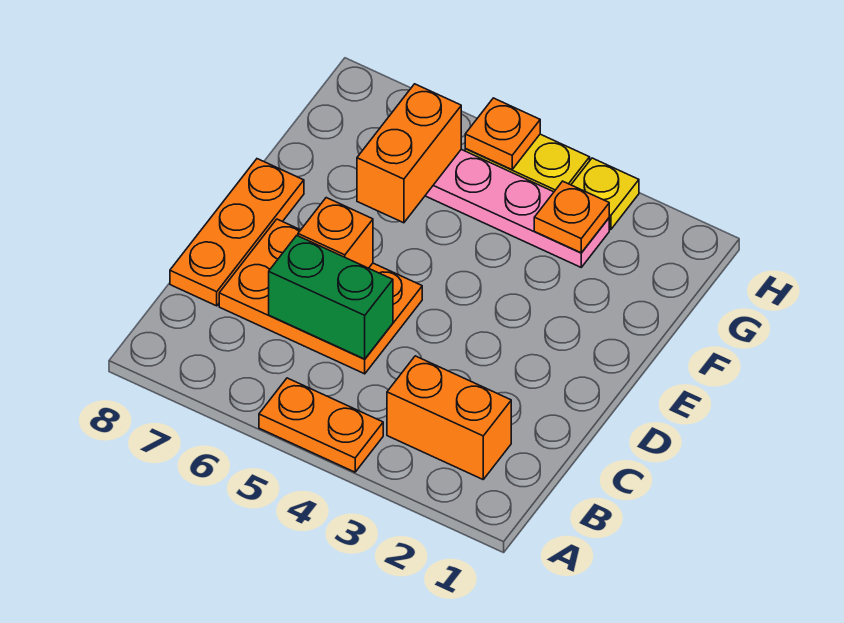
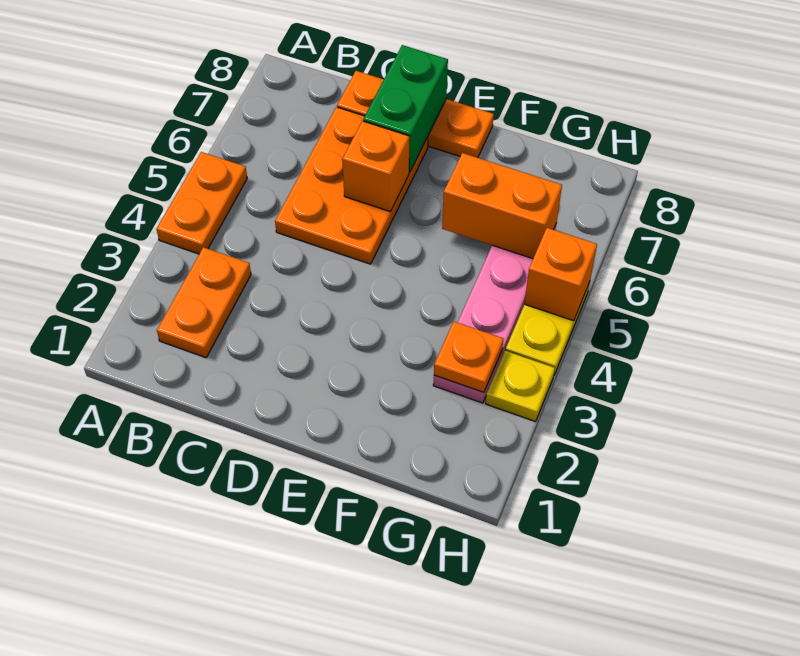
orange 1x2 brick [387,356,511,479] -> orange 1x2 plate [157,247,251,358]
green 1x2 brick [269,236,393,359] -> green 1x2 brick moved to [363,45,448,172]
orange 1x1 plate [465,98,540,170] -> orange 1x1 brick [525,228,597,321]

